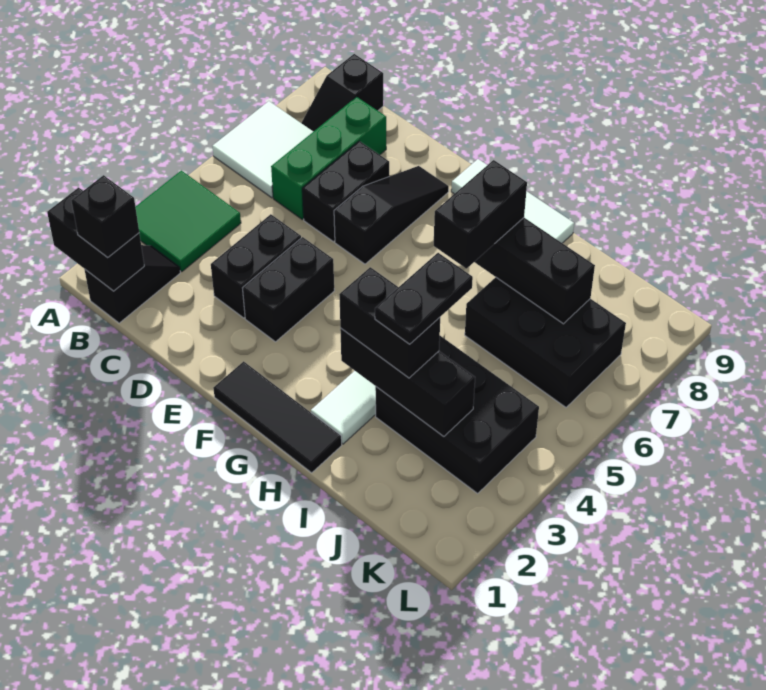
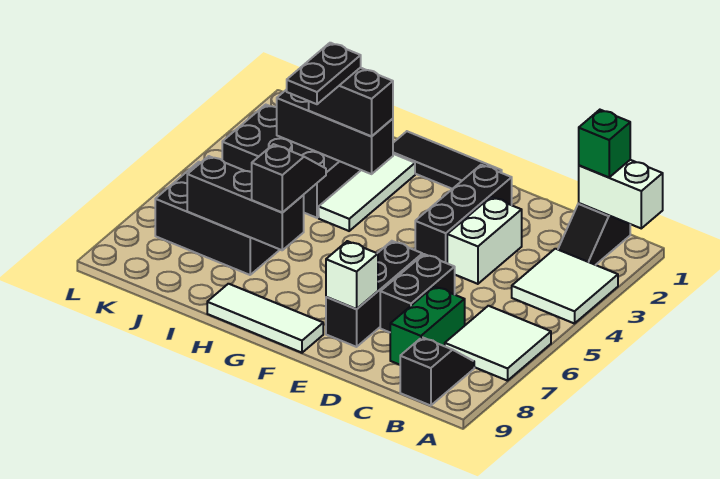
black 1x2 brick [47,188,144,291] -> white 1x2 brick [579,160,663,228]
green 2x2 tile [136,170,241,272] -> white 2x2 tile [512,249,618,324]
black 1x1 brick [71,175,139,258] -> green 1x1 brick [579,110,630,177]
green 1x3 brick [271,97,386,219] -> green 1x2 brick [390,286,465,365]
black 1x2 brick [211,214,301,318] -> white 1x2 brick [447,197,522,284]
black 1x2 brick [243,237,334,342] -> black 1x3 brick [415,165,512,263]
black 1x3 slope [334,166,449,264] -> black 1x3 brick [326,241,422,347]
none -> white 1x1 brick [326,241,378,309]
black 1x2 brick [434,160,527,269] -> black 1x2 slope [252,144,326,213]

